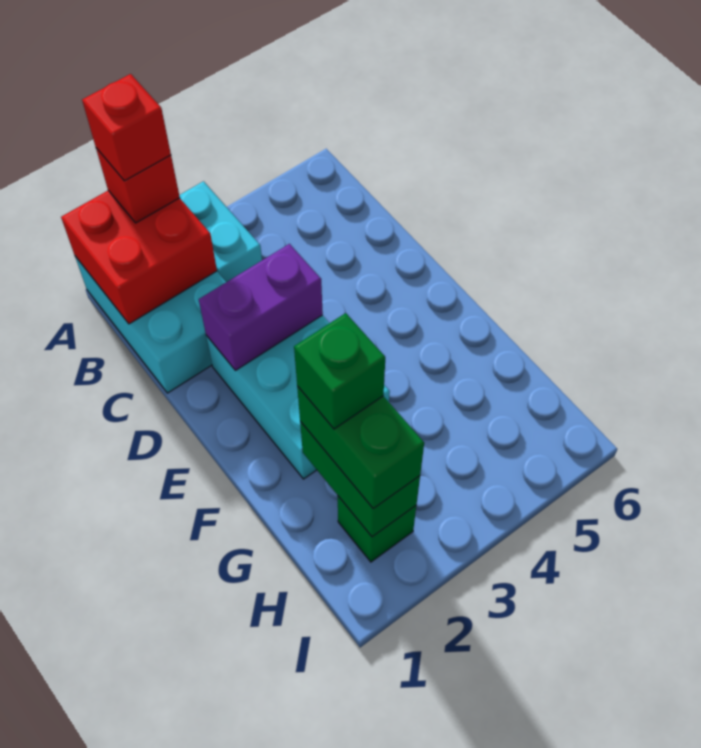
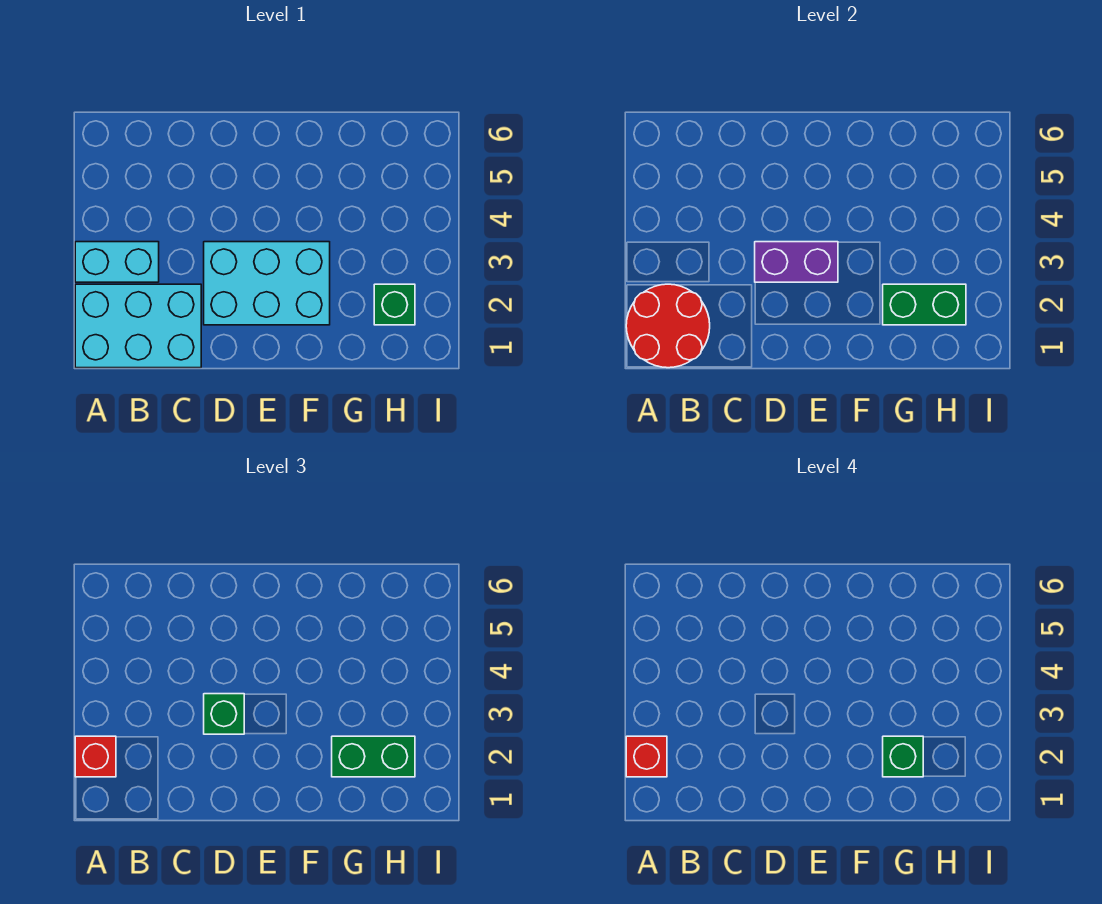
red 2x2 brick [61,191,217,324] -> red 2x2 round brick [626,284,710,368]
purple 1x2 brick [199,244,323,370] -> purple 1x2 brick turned to [755,242,838,282]
none -> green 1x1 brick [204,694,244,734]

